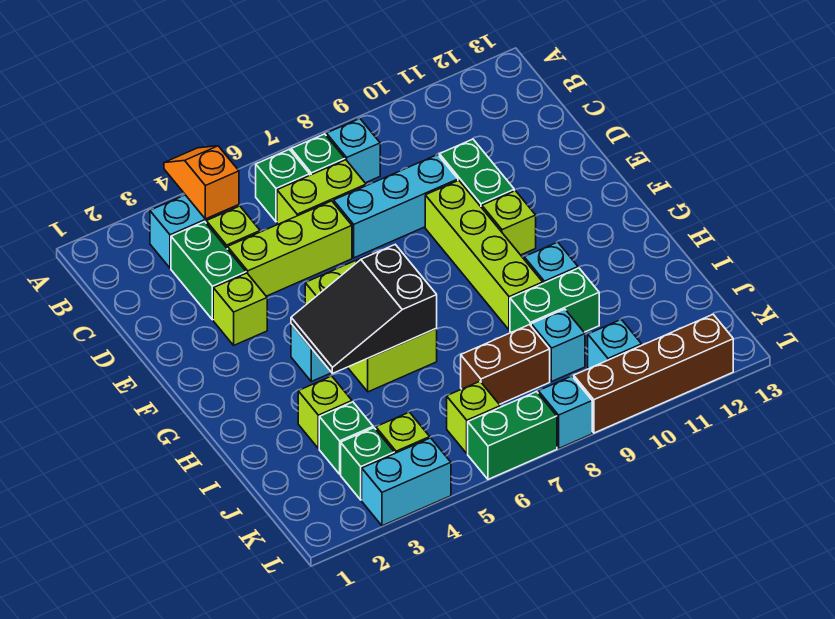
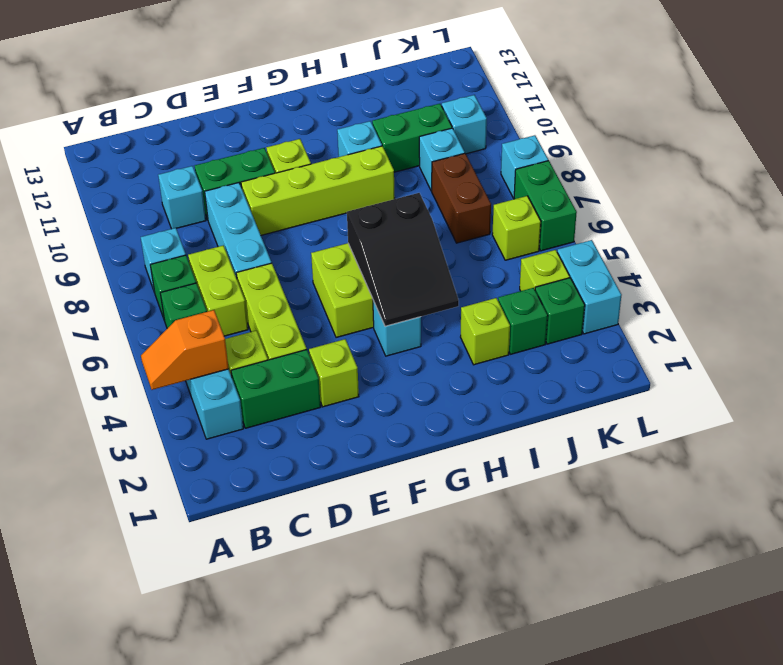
none -> cyan 1x1 brick [158,166,206,229]
green 1x2 brick [510,268,599,332] -> green 1x2 brick turned to [372,104,452,172]
brown 1x4 brick [574,315,733,433] -> none

